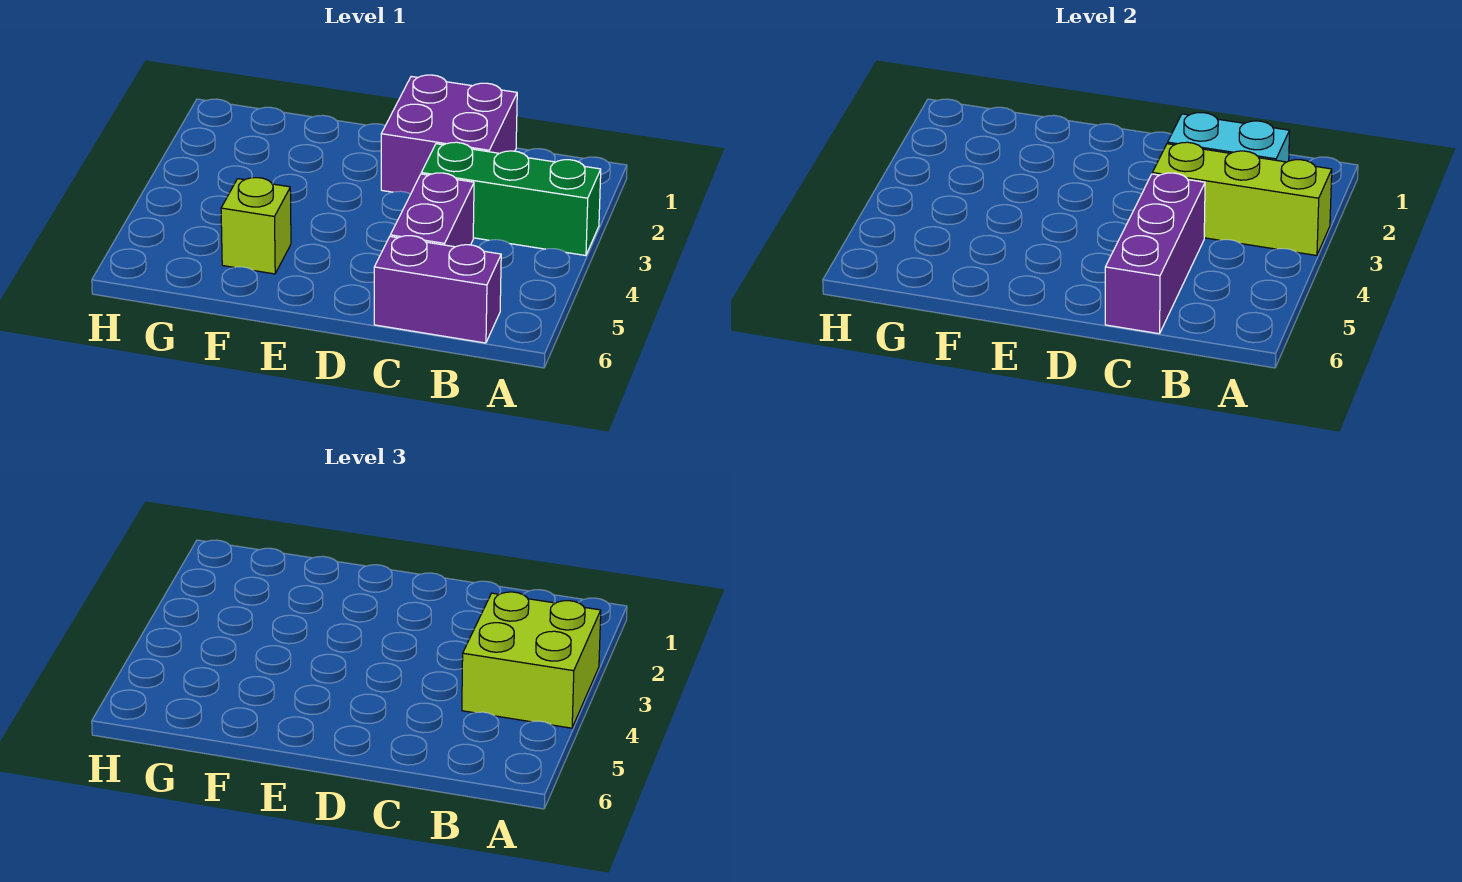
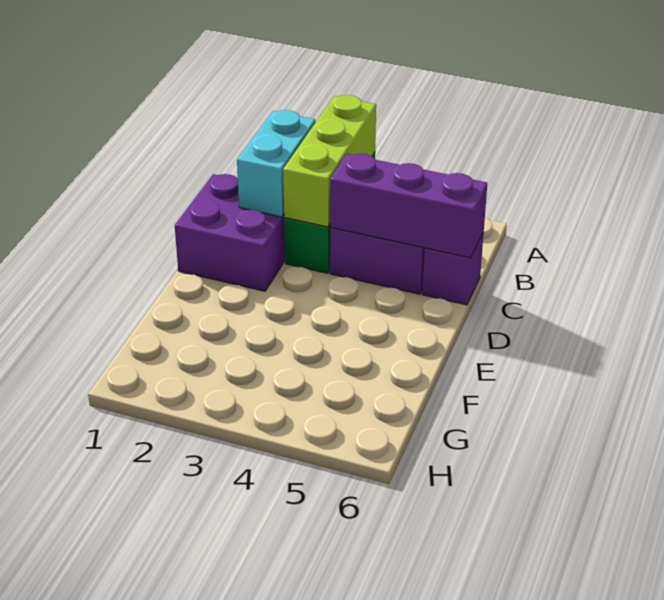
lime 2x2 brick [462,592,601,728] -> none
purple 1x2 brick [374,236,501,343] -> purple 1x1 brick [422,232,484,305]
lime 1x1 brick [221,178,291,274] -> none

